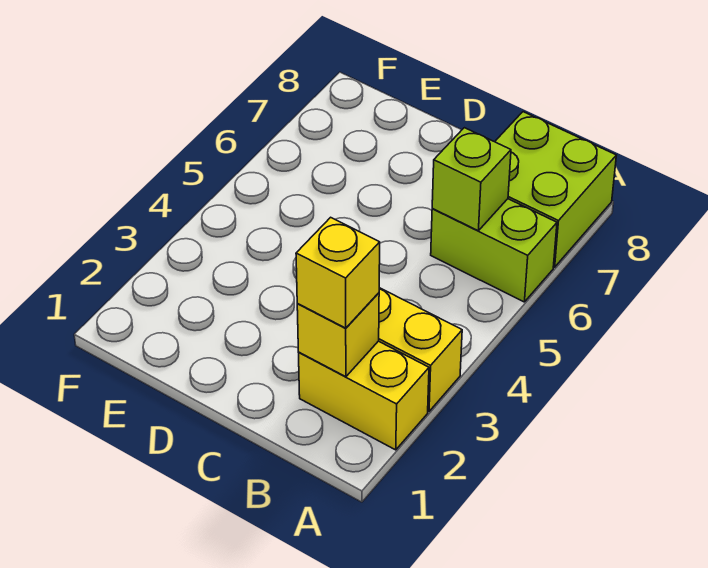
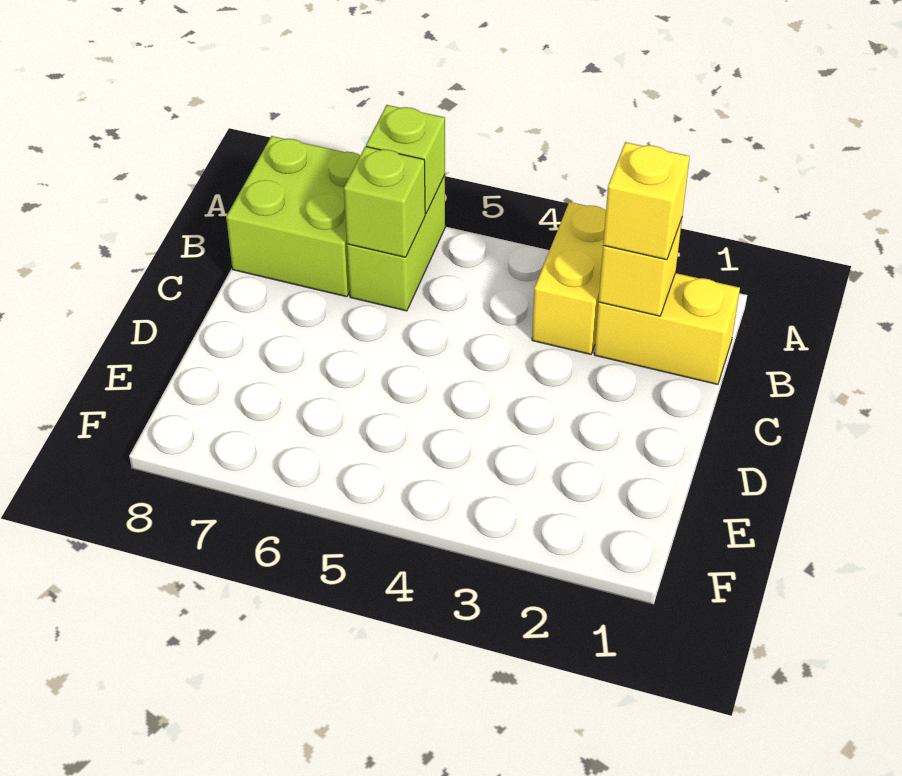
yellow 1x2 brick [299,341,429,450] -> yellow 1x2 brick turned to [594,273,740,384]
none -> lime 1x1 brick [366,105,445,214]

